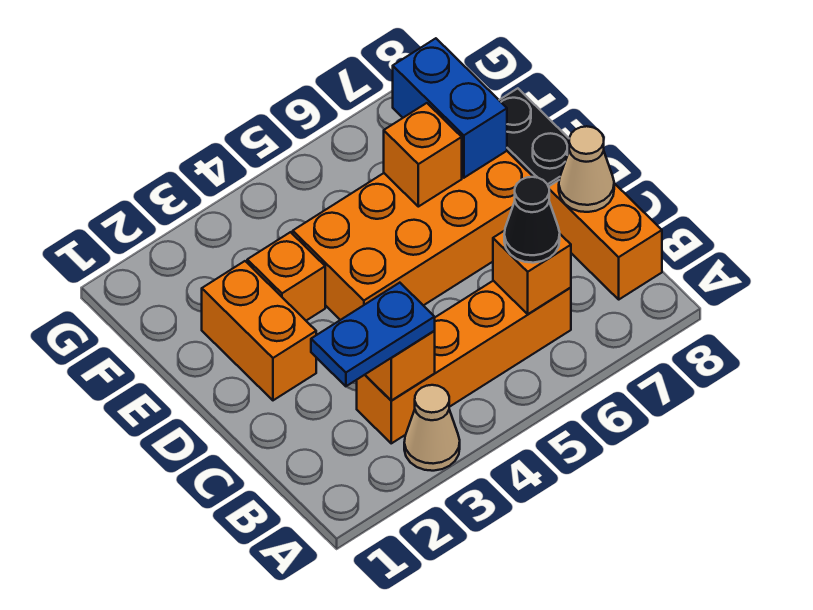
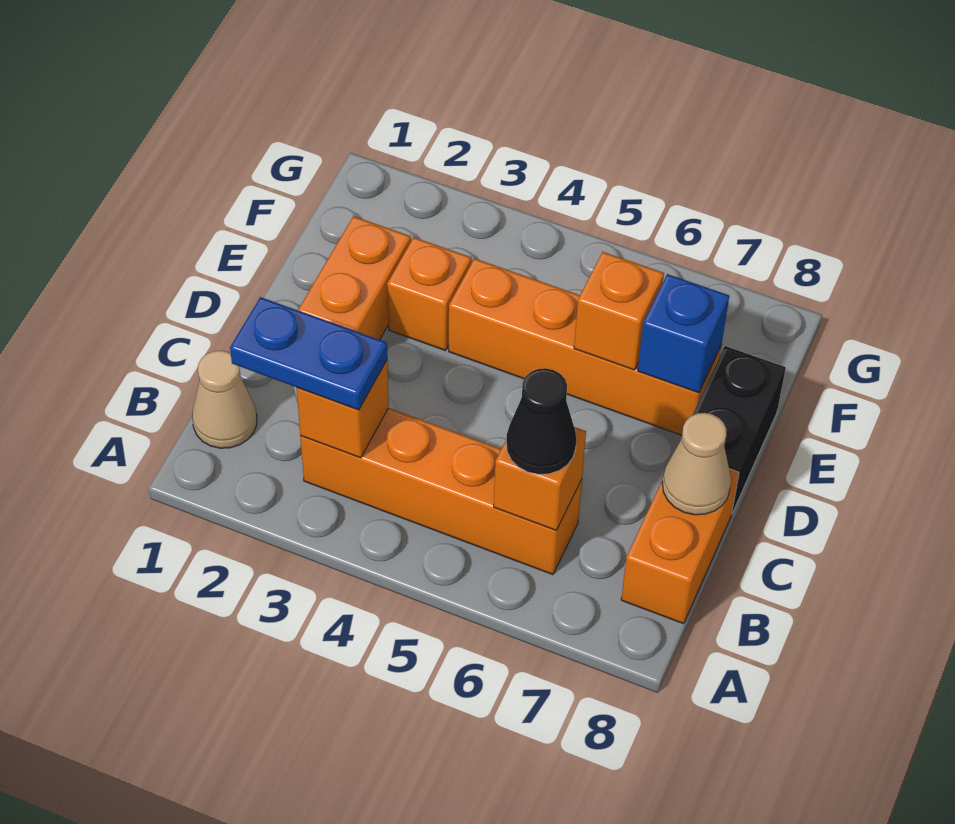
tan 1x1 cone [404,385,460,471] -> tan 1x1 cone moved to [192,350,257,448]
orange 2x4 brick [293,151,533,320] -> orange 1x4 brick [449,258,721,435]
blue 1x2 brick [393,38,507,178] -> blue 1x1 brick [638,274,729,393]

